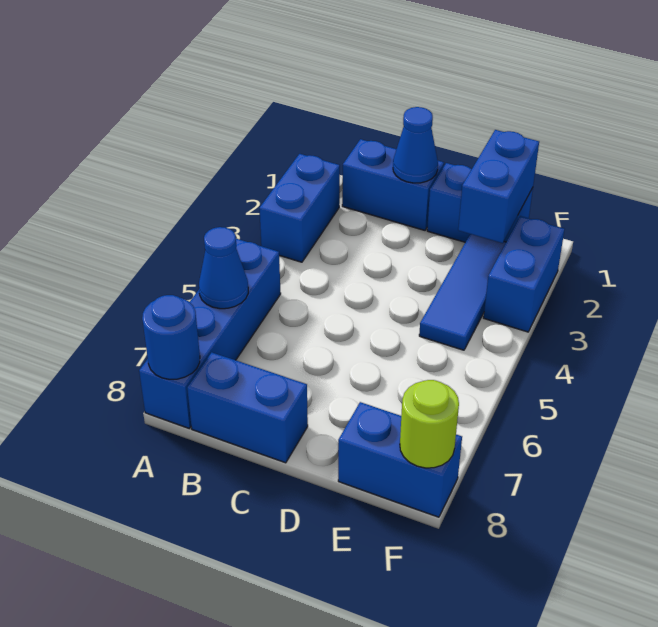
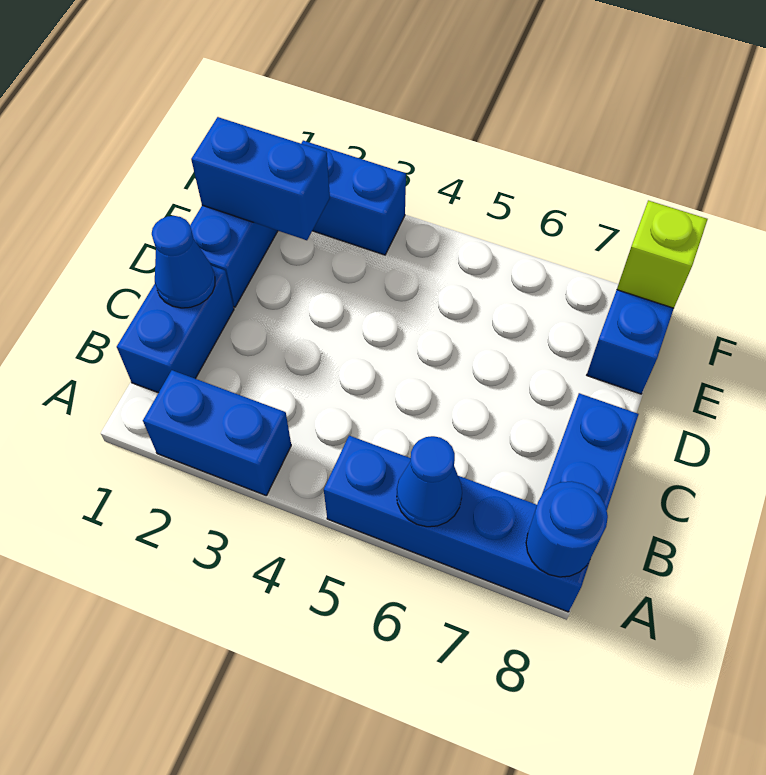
blue 1x3 tile [419,234,506,350] -> none
lime 1x1 round brick [400,380,459,468] -> lime 1x1 brick [617,200,708,308]

